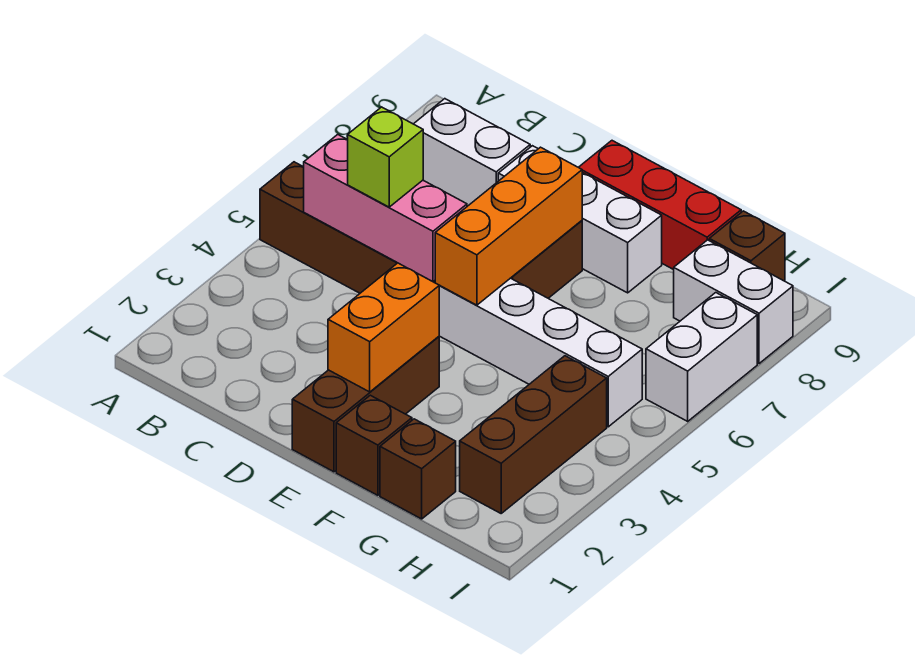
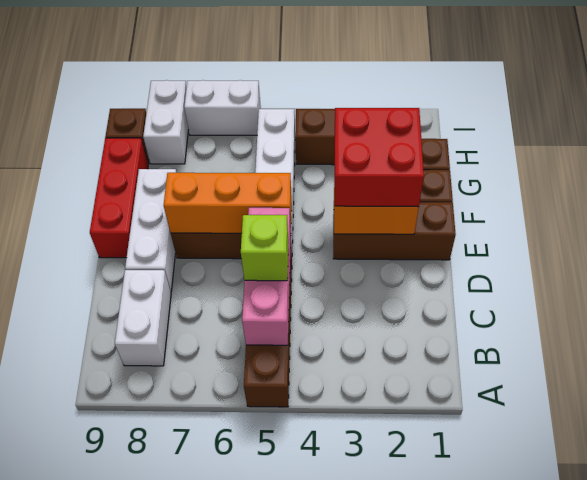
none -> red 2x2 brick [334,108,424,207]

